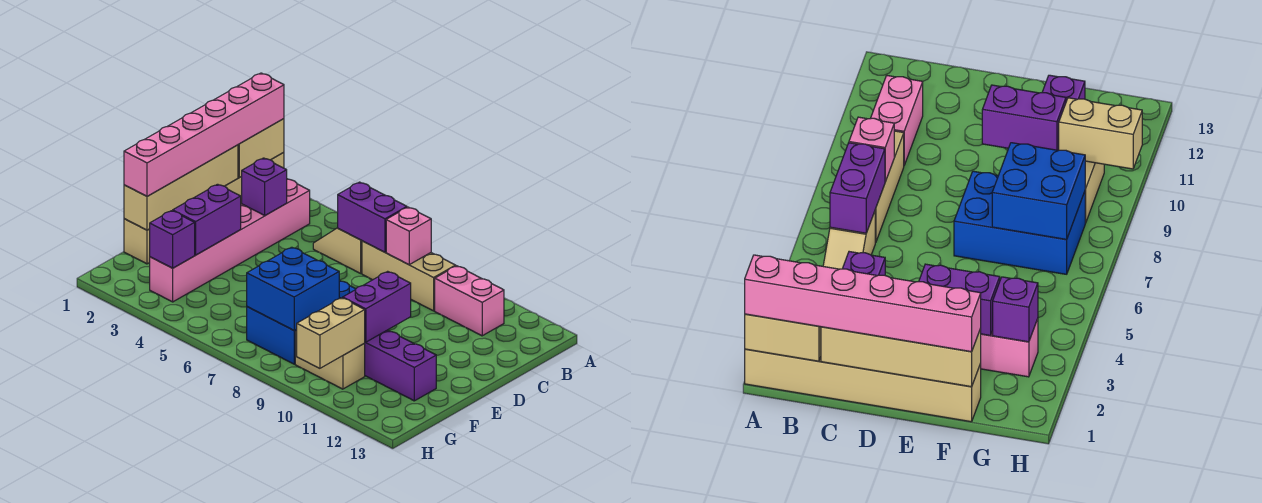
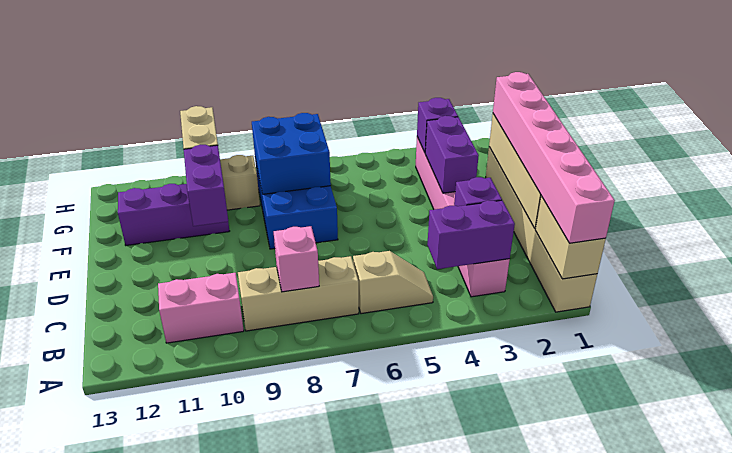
purple 1x2 brick [337,182,407,252] -> purple 1x2 brick moved to [427,200,515,269]

